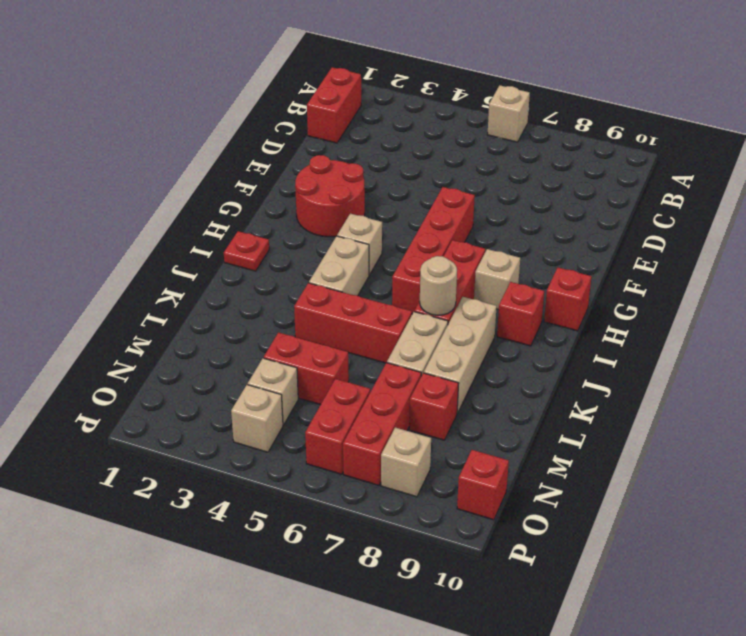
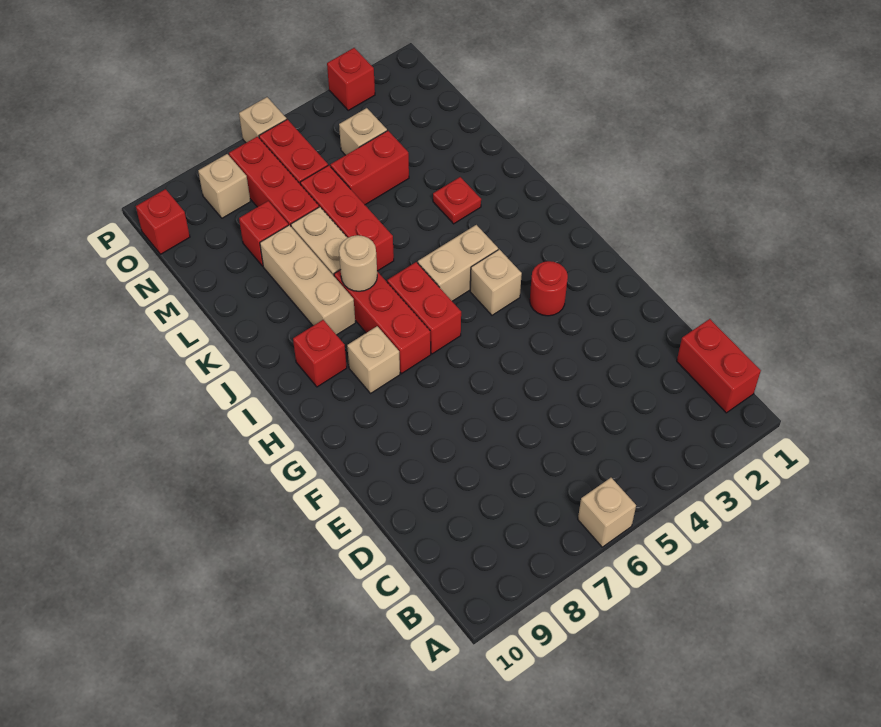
red 2x2 round brick [295,155,365,237] -> red 1x1 round brick [530,261,568,316]
red 1x4 brick [392,187,475,314] -> red 1x2 brick [387,262,461,354]
red 1x1 brick [544,268,592,331] -> red 1x1 brick moved to [327,48,375,110]
red 1x1 plate [224,231,269,271] -> red 1x1 plate moved to [433,177,481,224]
tan 1x2 brick [309,236,369,296] -> tan 1x2 brick turned to [418,225,498,301]
red 1x3 brick [294,283,412,363] -> red 1x3 brick turned to [300,165,394,271]
tan 1x1 brick [231,385,283,452] -> tan 1x1 brick moved to [239,97,287,143]

